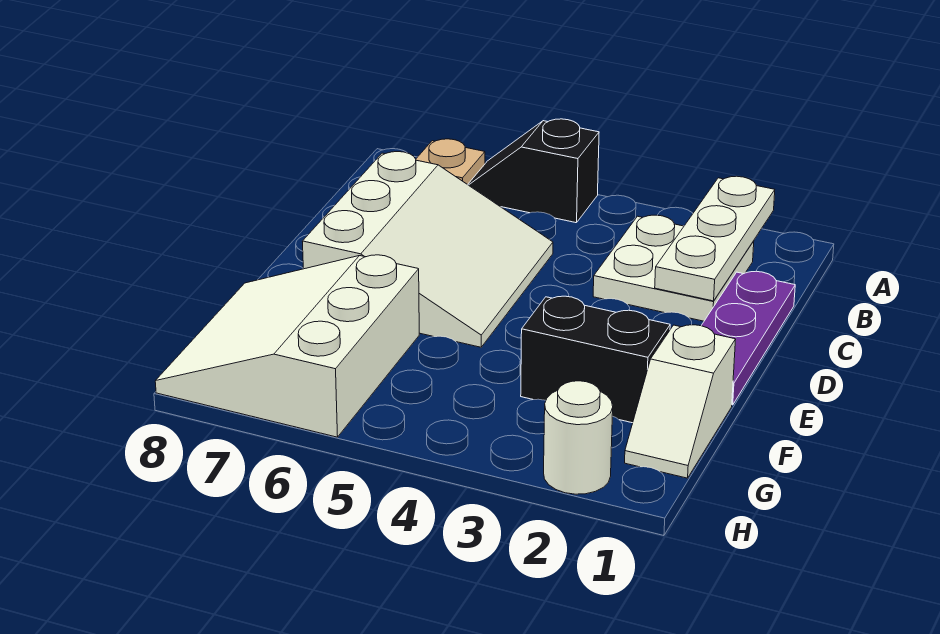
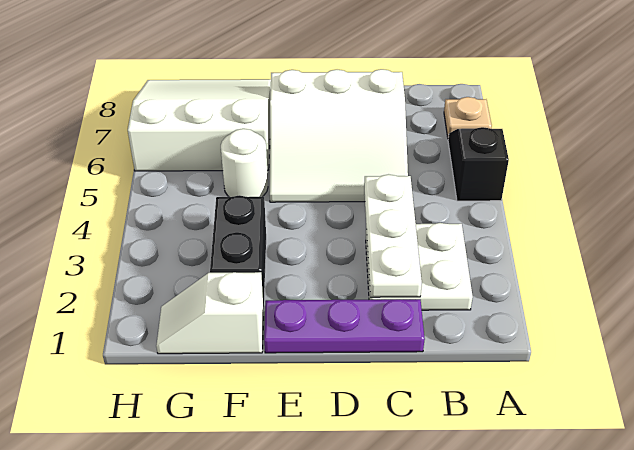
white 1x3 plate [655,176,775,301] -> white 1x3 plate turned to [364,174,422,297]
white 1x1 round brick [544,381,613,494] -> white 1x1 round brick moved to [221,129,268,197]

